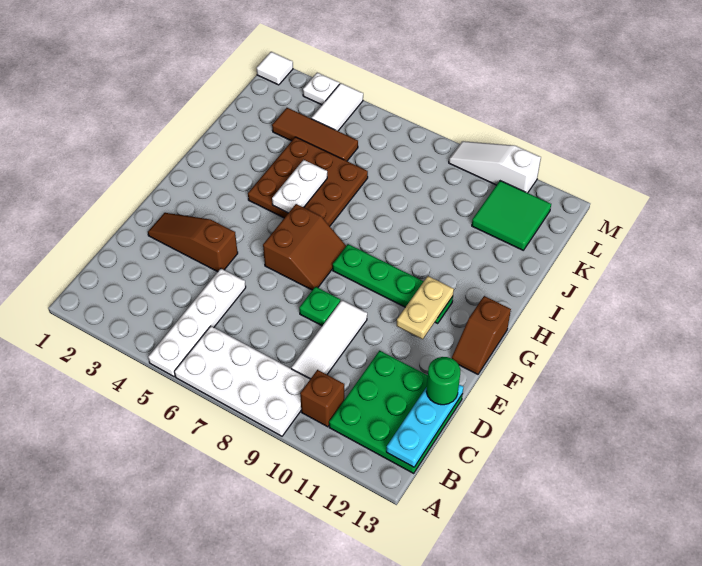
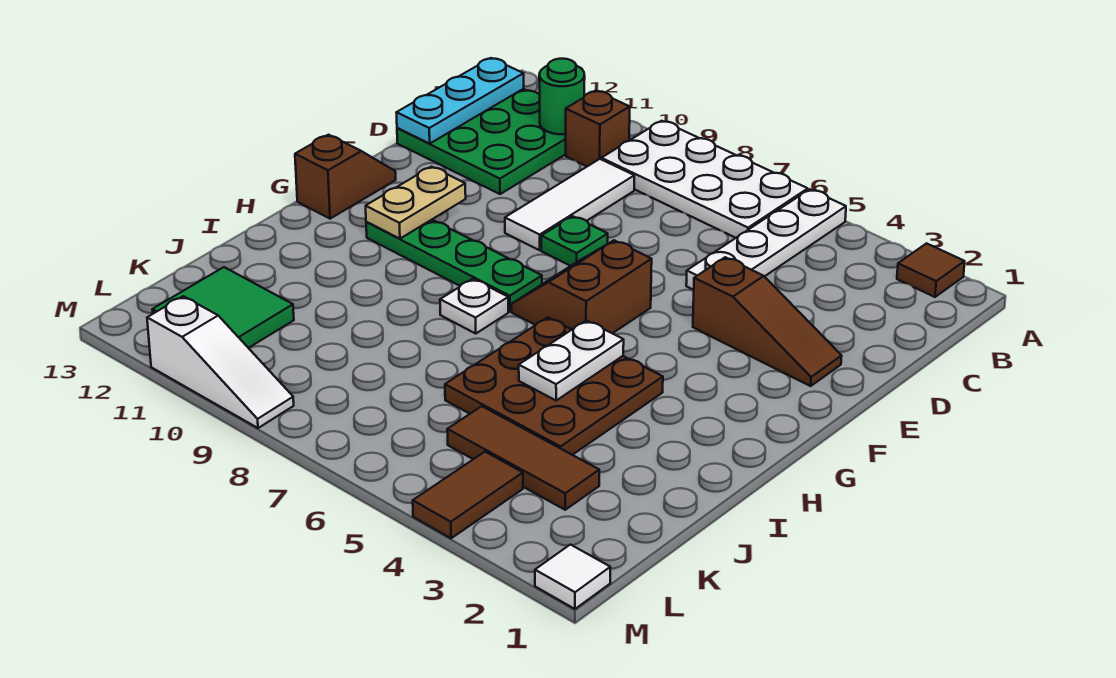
none -> brown 1x1 tile [897,243,965,297]
green 1x1 round brick [426,357,460,405] -> green 1x1 round brick moved to [539,59,585,134]
white 1x2 tile [311,83,363,131] -> brown 1x2 tile [413,452,523,538]
white 1x1 plate [303,73,339,105] -> white 1x1 plate moved to [440,279,508,333]

